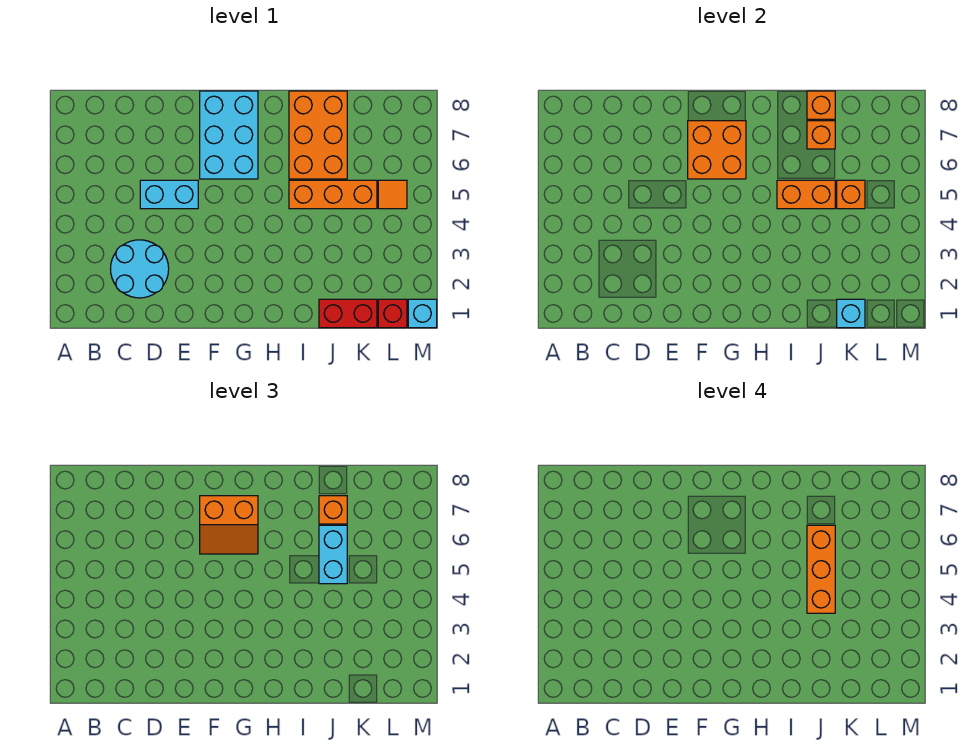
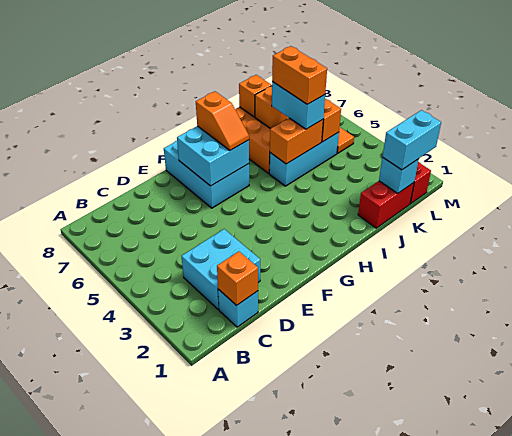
cyan 2x2 round brick [111,240,169,298] -> cyan 2x2 brick [182,229,260,310]
cyan 1x2 brick [140,180,198,209] -> cyan 1x2 brick moved to [382,110,441,170]
orange 2x2 brick [688,121,746,179] -> cyan 2x2 brick [177,126,249,186]
orange 2x2 slope [200,496,258,554] -> orange 1x2 slope [196,91,249,150]
orange 1x3 brick [289,180,377,209] -> cyan 1x3 brick [269,132,339,186]
orange 1x3 brick [807,525,835,613] -> orange 1x2 brick [272,46,327,104]
orange 1x1 brick [319,496,347,524] -> orange 1x1 brick moved to [217,252,258,306]
cyan 1x1 brick [408,299,437,328] -> cyan 1x1 brick moved to [218,289,258,327]

